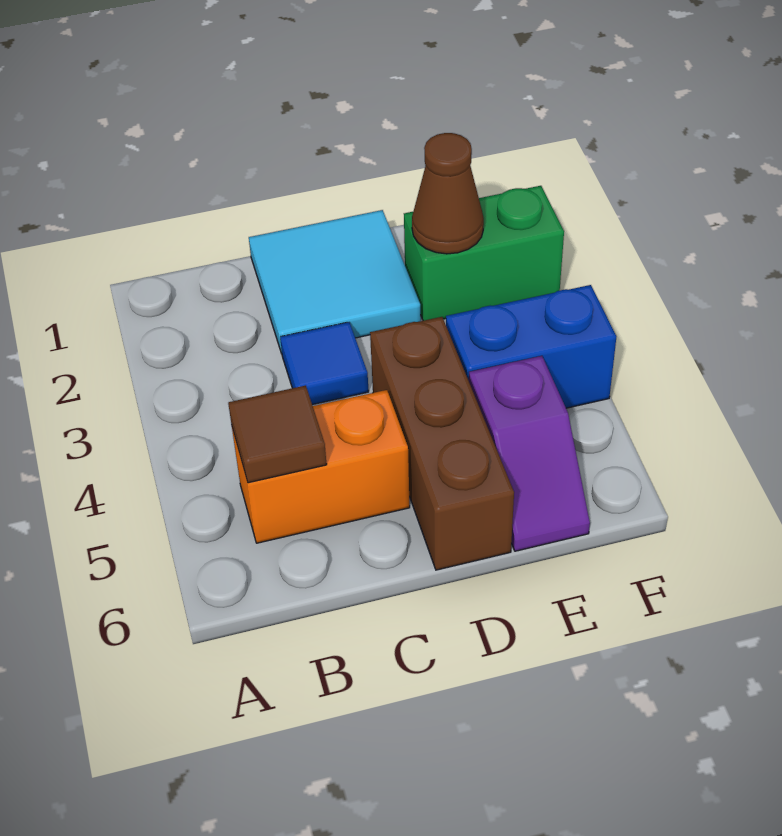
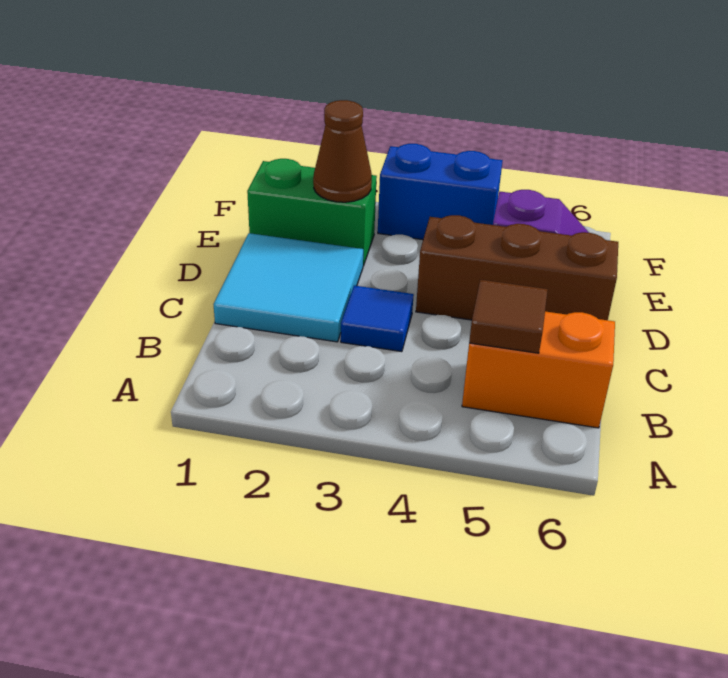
orange 1x2 brick [232,390,410,543] -> orange 1x2 brick turned to [462,311,615,428]
green 1x2 brick [404,186,564,321] -> green 1x2 brick turned to [247,159,377,266]
blue 1x2 brick [446,285,617,408] -> blue 1x2 brick turned to [378,144,503,240]

